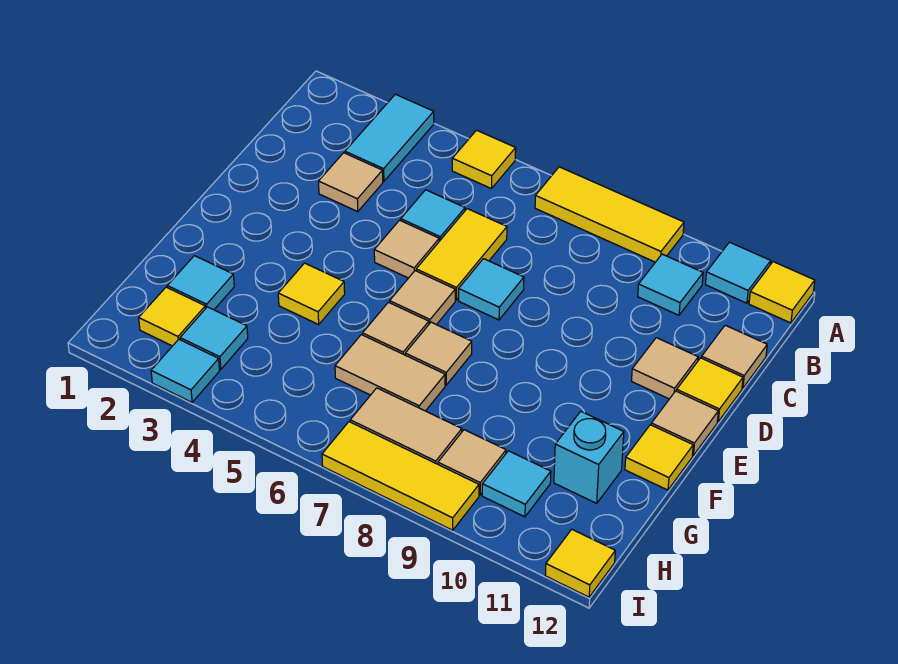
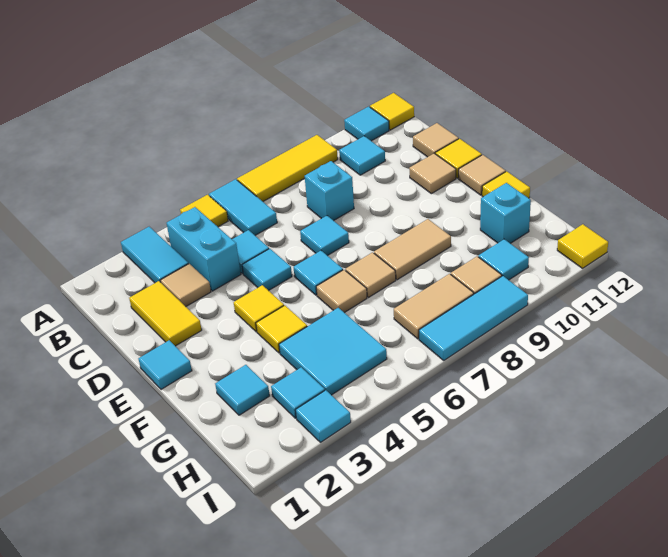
none -> cyan 1x2 tile [209,179,277,235]
none -> cyan 1x2 brick [167,207,241,291]
yellow 1x2 tile [416,209,507,300] -> yellow 1x2 tile moved to [129,281,202,346]
none -> cyan 1x1 brick [305,161,354,221]
tan 1x1 tile [374,220,439,278] -> cyan 1x1 tile [242,249,292,291]
none -> cyan 1x1 tile [138,340,192,389]
tan 1x1 tile [390,271,455,325] -> cyan 1x1 tile [294,251,343,295]
none -> cyan 2x2 tile [279,308,387,395]
tan 1x2 tile [335,335,445,411] -> tan 1x2 tile moved to [374,219,451,280]
yellow 1x1 tile [139,287,206,346] -> yellow 1x1 tile moved to [234,285,284,332]
yellow 1x3 tile [322,422,479,530] -> cyan 1x3 tile [419,276,528,360]

